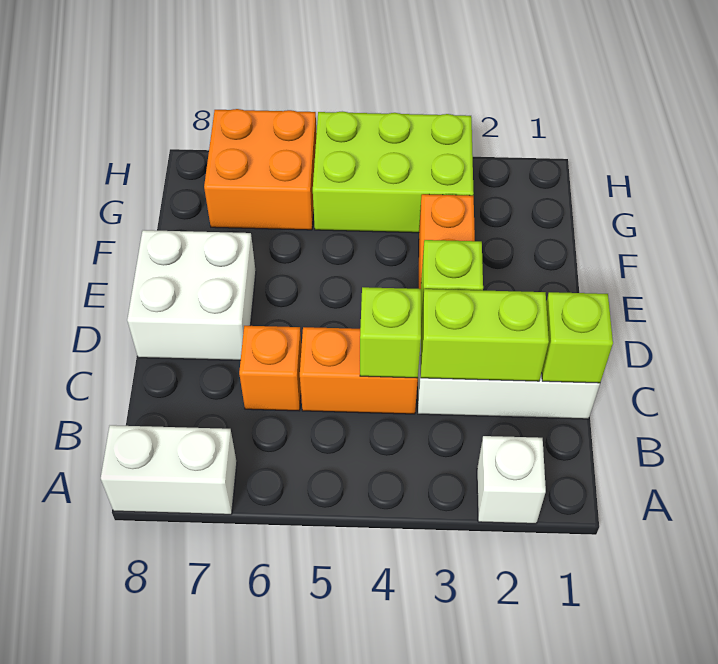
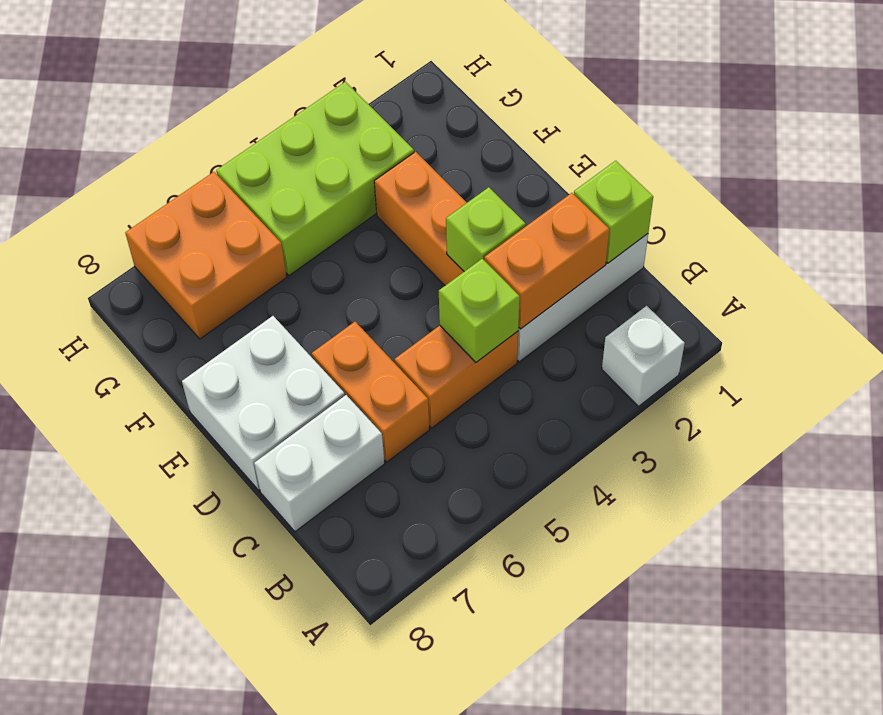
white 1x2 brick [101,425,237,515] -> white 1x2 brick moved to [254,395,385,532]
lime 1x2 brick [421,289,549,381] -> orange 1x2 brick [484,193,610,329]
orange 1x1 brick [239,326,302,411] -> orange 1x2 brick [312,322,430,462]

